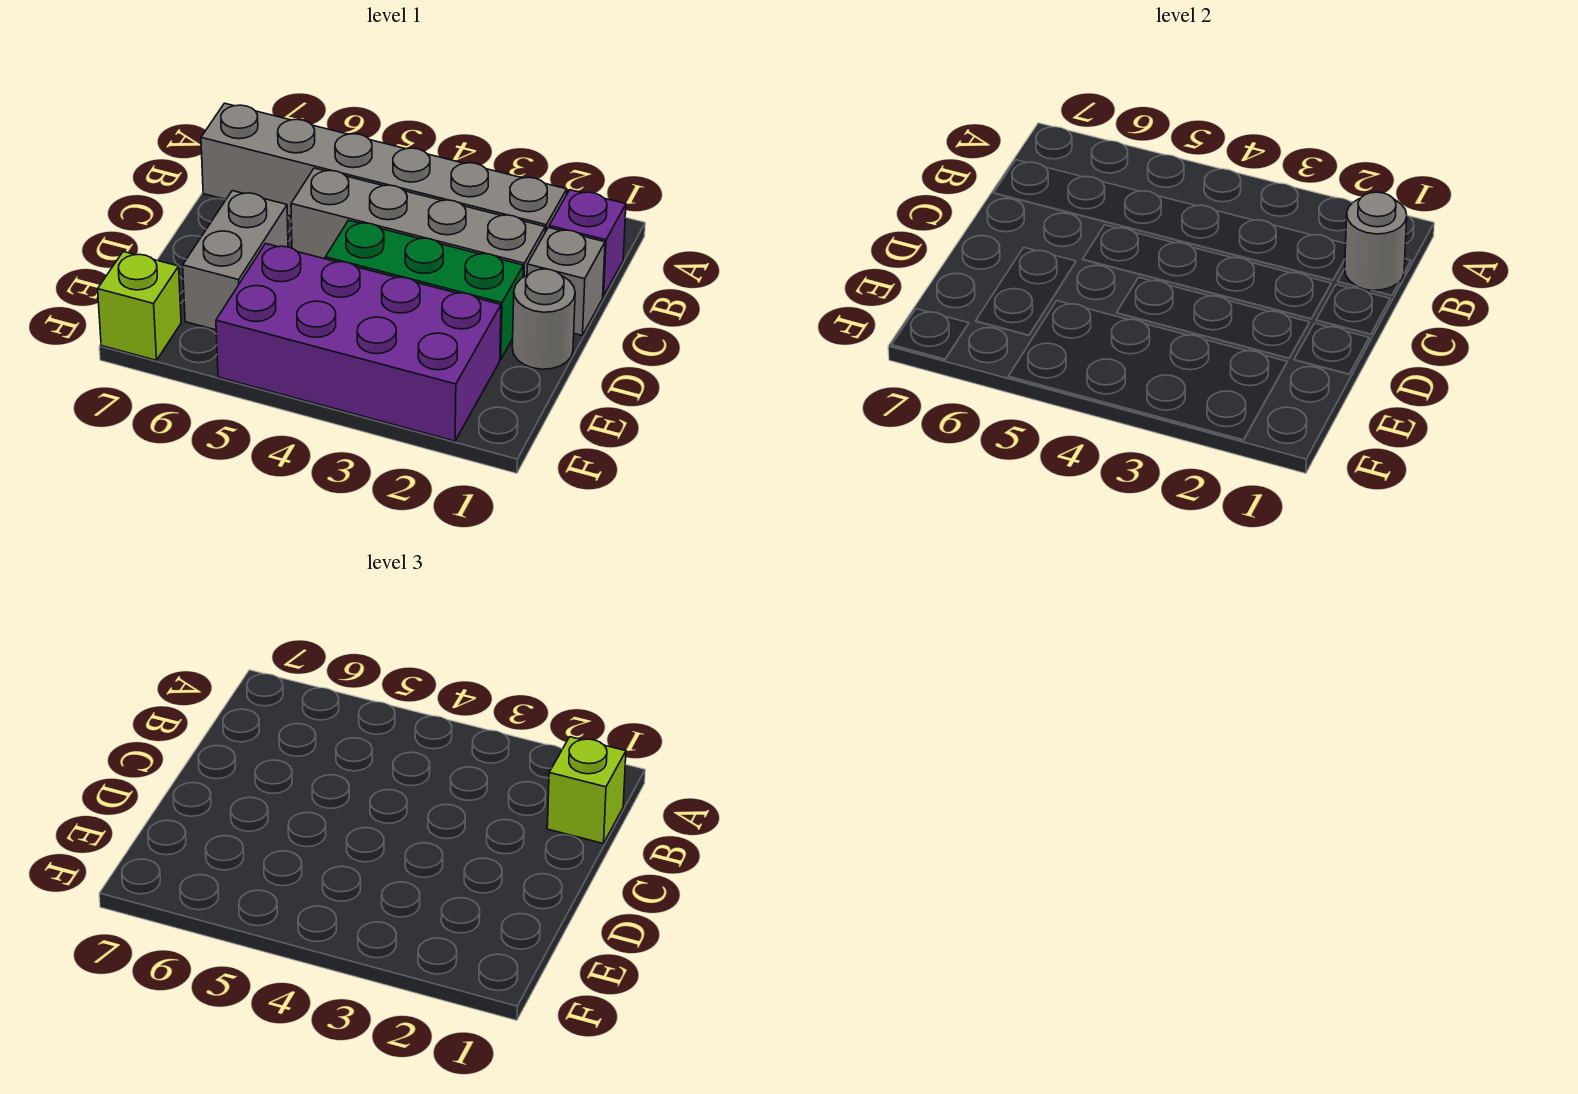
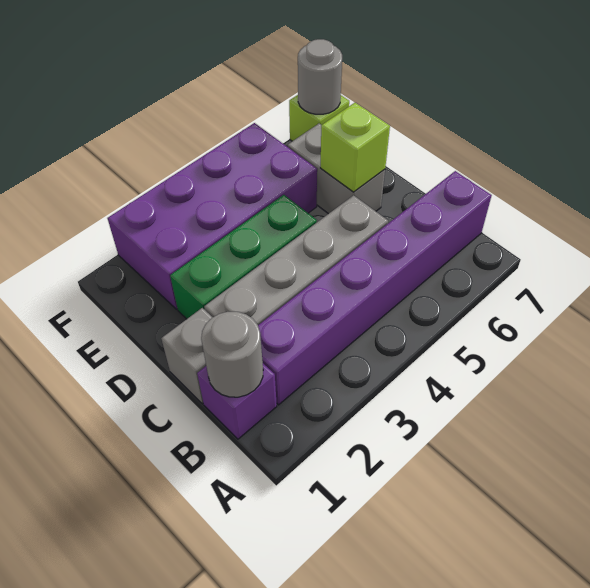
lime 1x1 brick [547,737,626,844] -> lime 1x1 brick moved to [321,103,390,192]
grey 1x6 brick [201,103,567,232] -> purple 1x6 brick [258,171,492,405]
grey 1x1 round brick [512,269,575,369] -> grey 1x1 round brick moved to [298,39,342,114]

